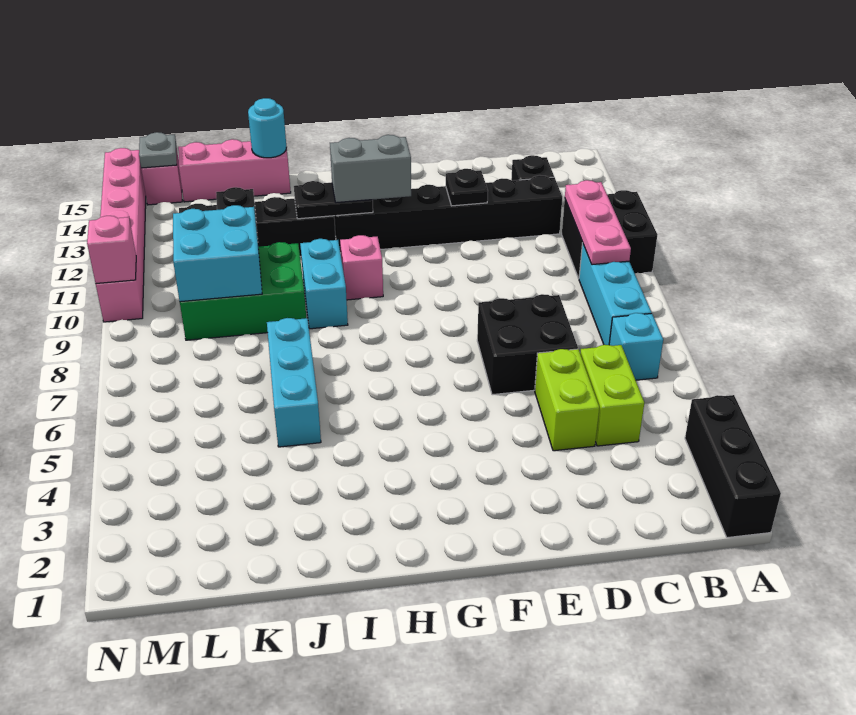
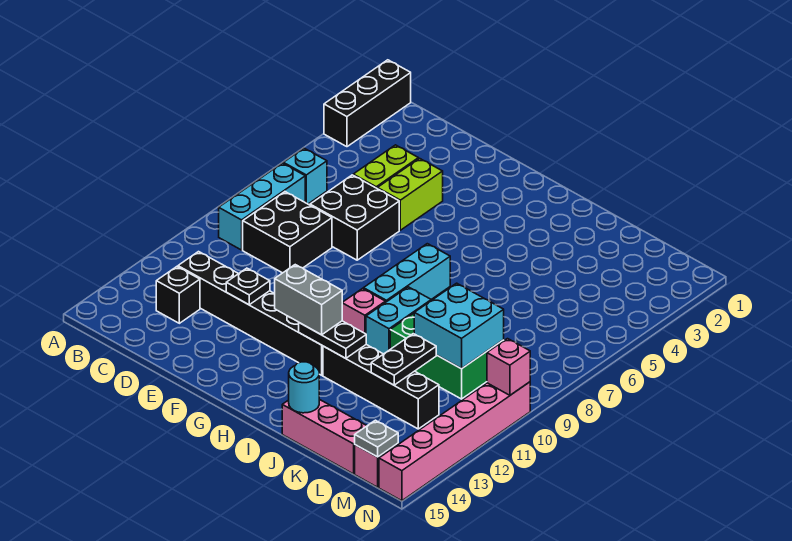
black 2x2 brick [562,190,657,278] -> black 2x2 brick moved to [243,192,332,273]
pink 1x3 plate [565,180,631,265] -> none
lime 1x2 brick [580,345,644,446] -> lime 1x2 brick moved to [377,158,443,230]
cyan 1x3 brick [267,318,321,447] -> cyan 1x3 brick moved to [364,244,450,302]

